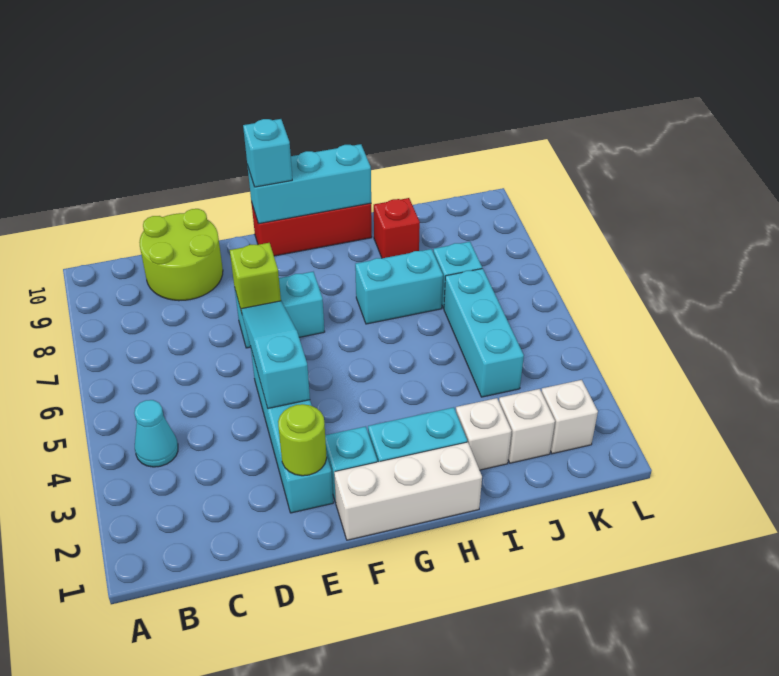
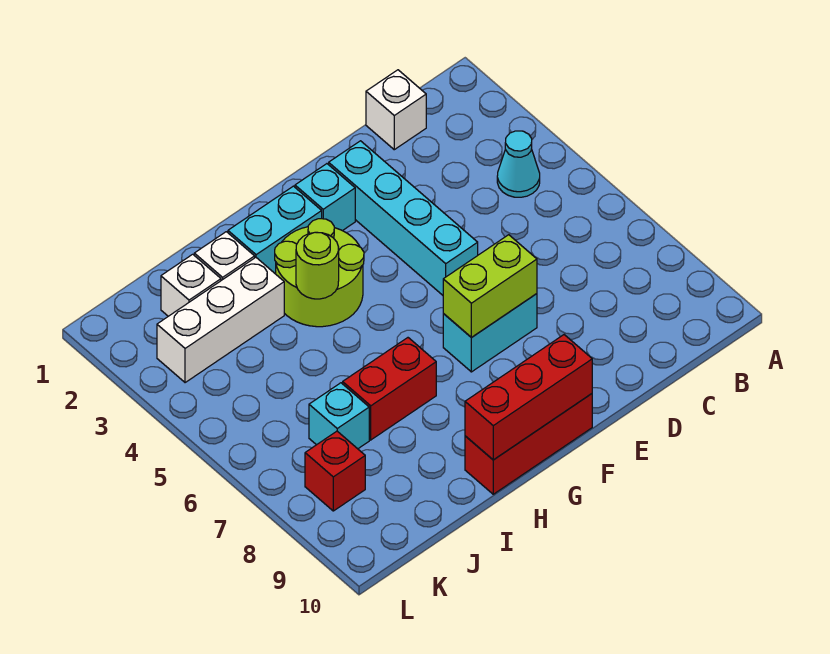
lime 2x2 round brick [139,209,223,301] -> lime 2x2 round brick moved to [275,219,364,327]
lime 1x1 round brick [278,404,327,476] -> lime 1x1 round brick moved to [296,232,339,299]
cyan 1x3 slope [241,301,310,408] -> none
lime 1x1 brick [230,243,281,312] -> lime 1x2 brick [443,235,537,338]
white 1x3 brick [334,442,482,540] -> white 1x3 brick moved to [157,257,284,383]
cyan 1x3 brick [247,144,371,224] -> red 1x3 brick [465,335,592,460]
cyan 1x1 brick [243,119,292,187] -> none
cyan 1x2 brick [355,249,443,324] -> red 1x2 brick [343,338,436,440]
red 1x1 brick [374,198,420,258] -> red 1x1 brick moved to [305,431,365,511]
cyan 1x3 brick [444,269,524,397] -> none
white 1x1 brick [541,380,598,454] -> white 1x1 brick moved to [366,70,426,150]

